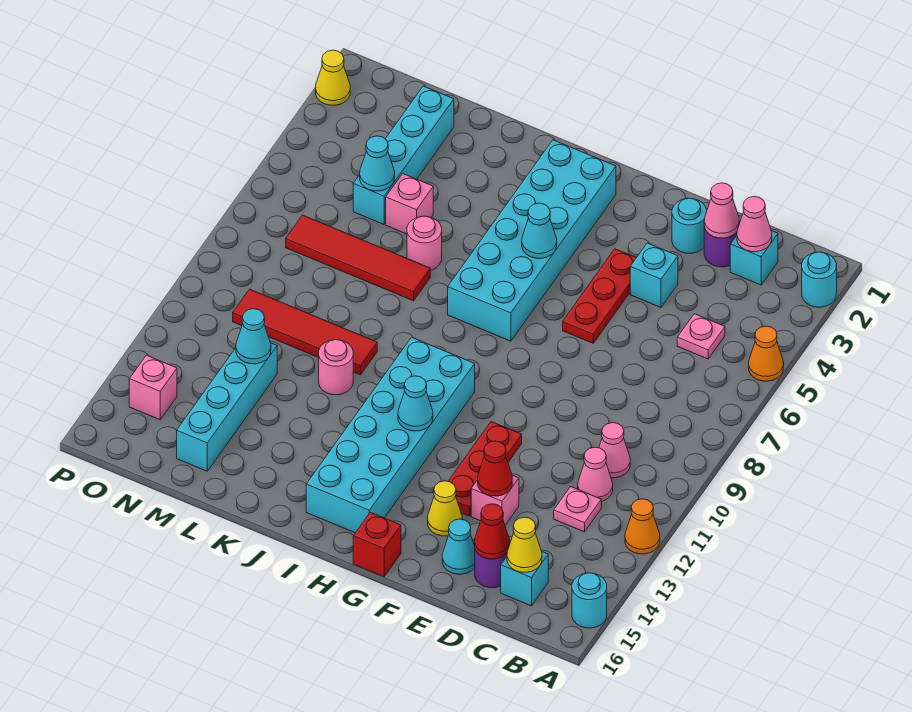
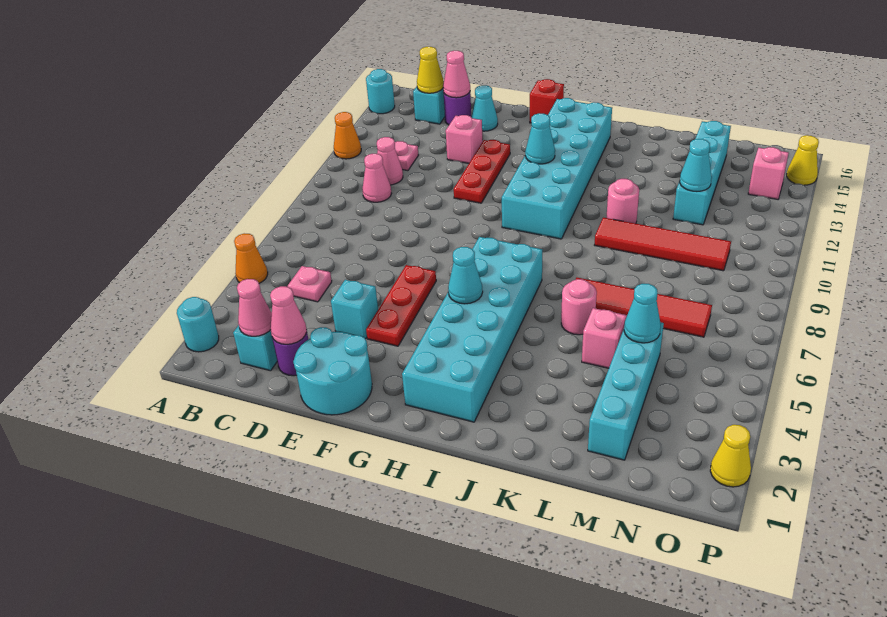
red 1x1 cone [475,504,510,559] -> pink 1x1 cone [443,51,470,98]
cyan 1x1 round brick [672,198,707,253] -> cyan 2x2 round brick [293,327,372,415]
red 1x1 cone [478,441,512,496] -> none
yellow 1x1 cone [428,481,462,536] -> yellow 1x1 cone moved to [787,135,819,185]

